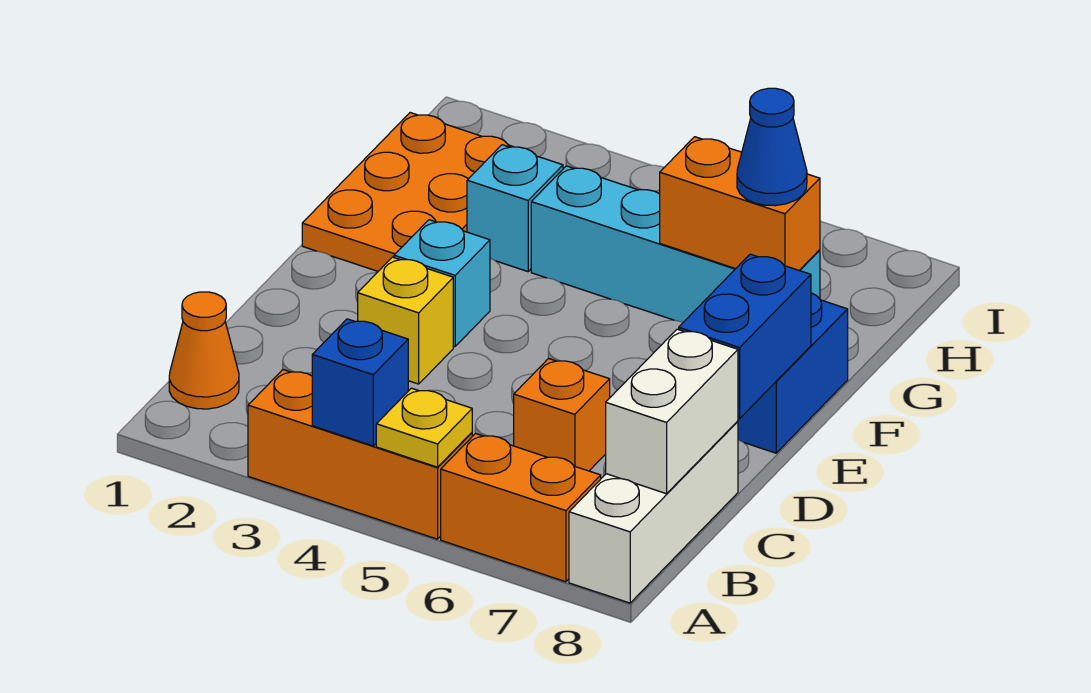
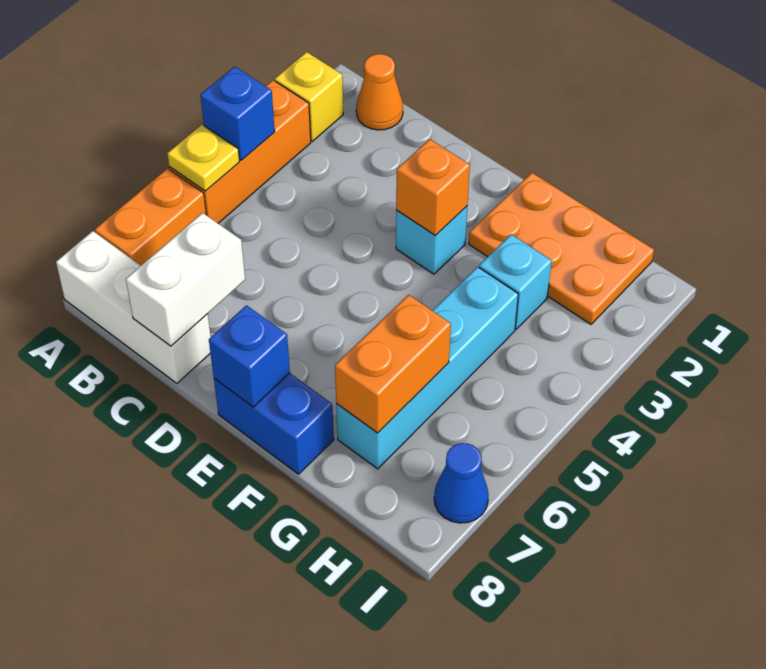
white 1x2 brick [606,329,738,494] -> white 1x2 brick turned to [126,213,245,346]
orange 1x1 brick [514,358,610,471] -> orange 1x1 brick moved to [396,139,470,236]
yellow 1x1 brick [358,257,453,384] -> yellow 1x1 brick moved to [275,52,343,141]
blue 1x2 brick [679,254,811,419] -> blue 1x1 brick [209,305,290,407]
blue 1x1 cone [737,88,807,206] -> blue 1x1 cone moved to [434,443,489,523]

